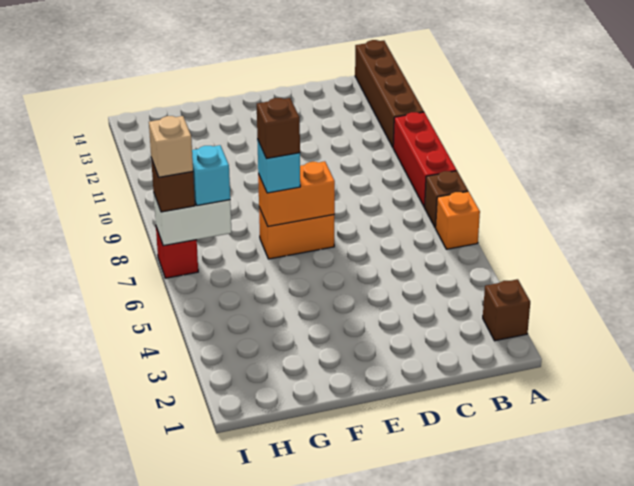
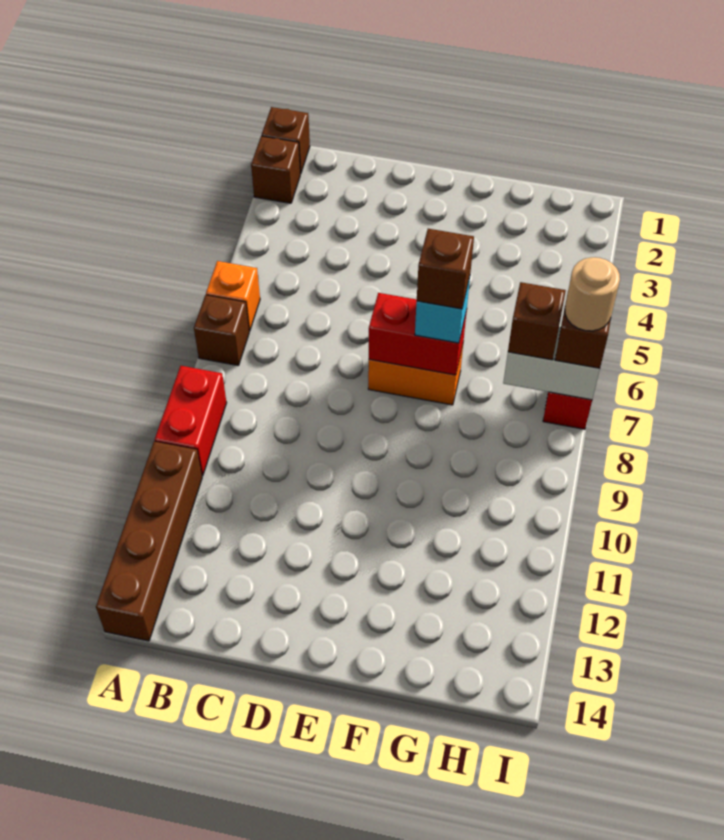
none -> brown 1x1 brick [262,107,310,174]
red 1x3 brick [393,112,457,207] -> red 1x2 brick [155,366,227,476]
orange 1x2 brick [258,161,335,227] -> red 1x2 brick [369,293,467,375]
cyan 1x1 brick [192,145,230,206] -> brown 1x1 brick [508,282,566,360]
tan 1x1 brick [149,116,193,177] -> tan 1x1 round brick [565,257,620,331]

